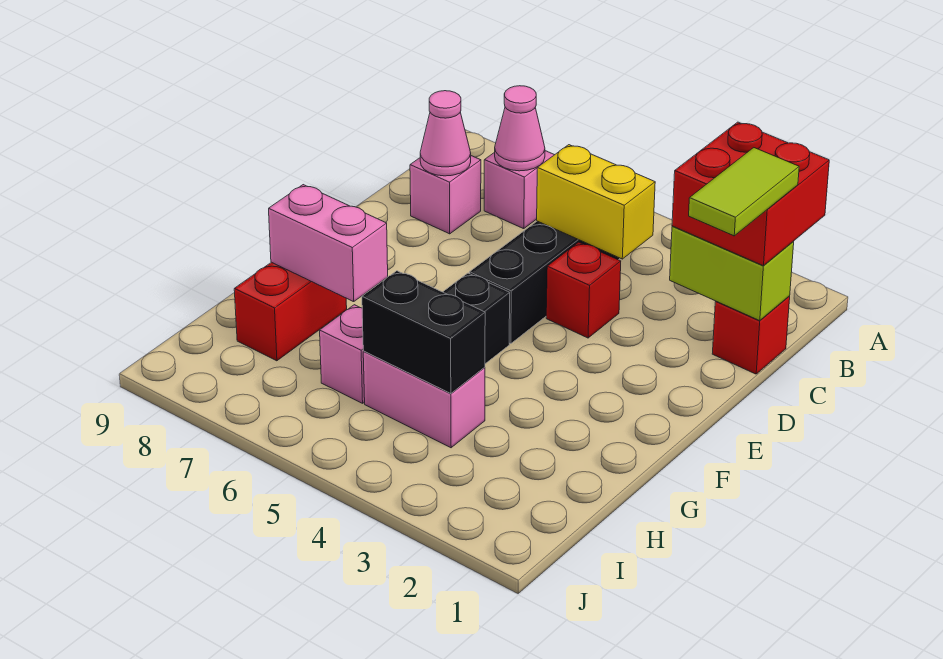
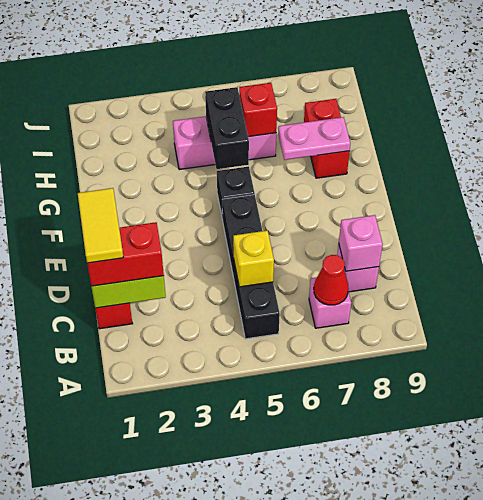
red 2x2 brick [672,122,829,266] -> red 1x2 brick [87,222,164,286]
pink 1x1 cone [495,86,545,171] -> red 1x1 cone [314,255,349,305]
lime 1x2 tile [689,148,799,236] -> yellow 1x2 tile [78,188,123,263]
yellow 1x2 brick [537,145,655,259] -> yellow 1x1 brick [233,230,274,287]
pink 1x1 cone [420,91,471,176] -> pink 1x1 brick [339,215,383,271]
red 1x1 brick [546,242,621,338] -> red 1x1 brick moved to [239,83,277,137]
pink 1x2 brick [269,185,388,302] -> pink 1x2 plate [278,117,350,160]
black 1x2 brick [362,271,485,394] -> black 1x2 brick turned to [205,87,249,169]

